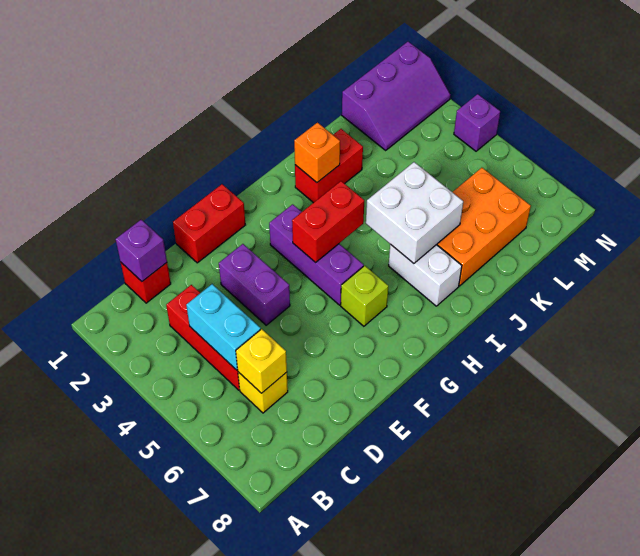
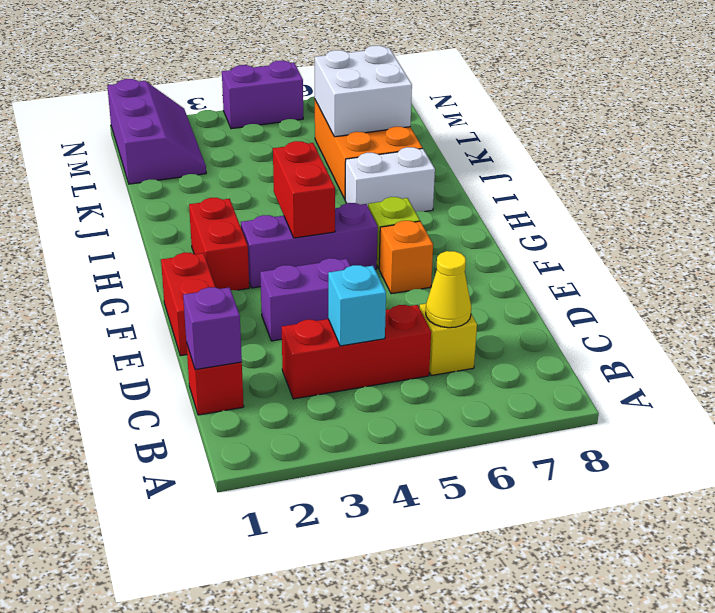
cyan 1x2 brick [186,284,261,370] -> cyan 1x1 brick [328,265,386,346]
yellow 1x1 brick [236,329,287,393] -> yellow 1x1 cone [426,251,471,328]
red 1x2 brick [295,129,363,203] -> red 1x2 brick moved to [189,198,249,290]
orange 1x1 brick [294,123,340,182] -> orange 1x1 brick moved to [379,221,433,294]
white 2x2 brick [366,162,463,263] -> white 2x2 brick moved to [315,46,412,137]
purple 1x1 brick [454,94,500,151] -> purple 1x2 brick [222,61,303,129]

